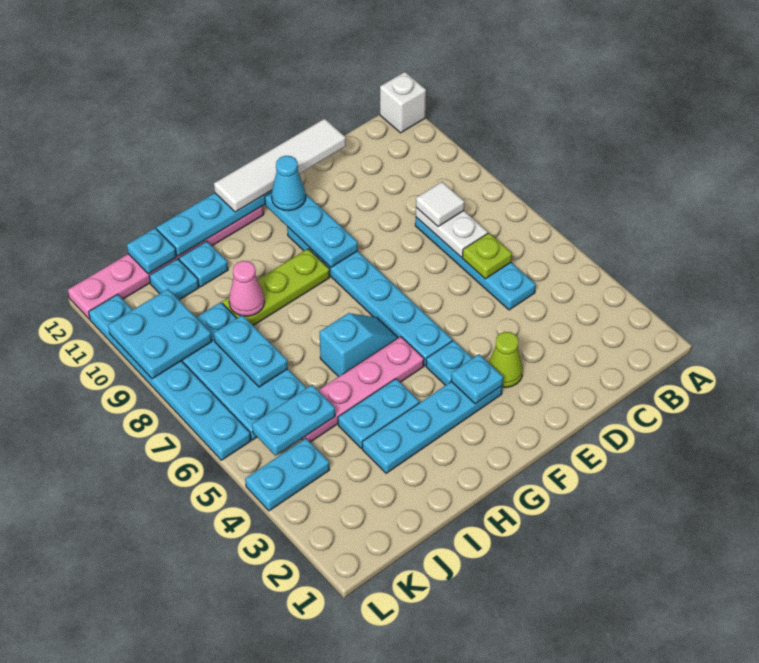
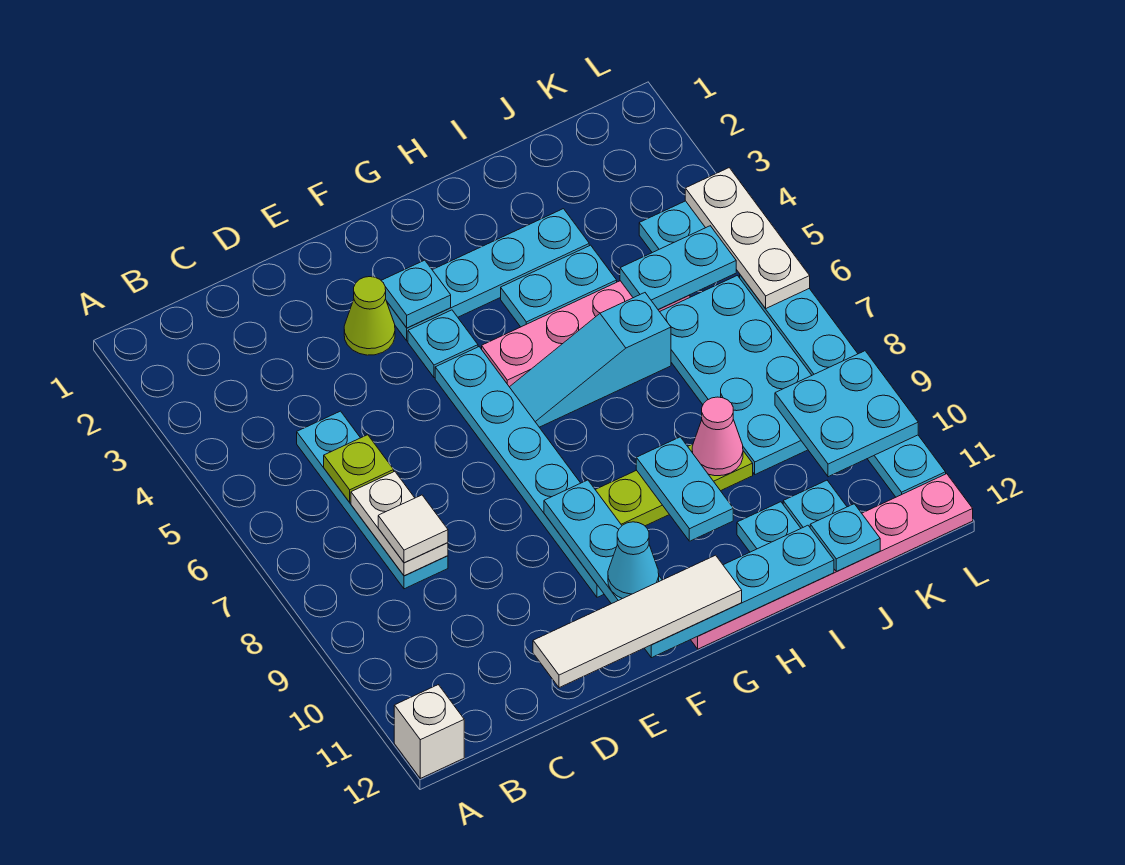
cyan 1x2 slope [319,313,398,377] -> cyan 1x3 slope [510,293,671,427]
cyan 1x2 plate [214,315,288,387] -> cyan 1x2 plate moved to [636,437,733,541]
none -> white 1x3 plate [685,168,810,308]

